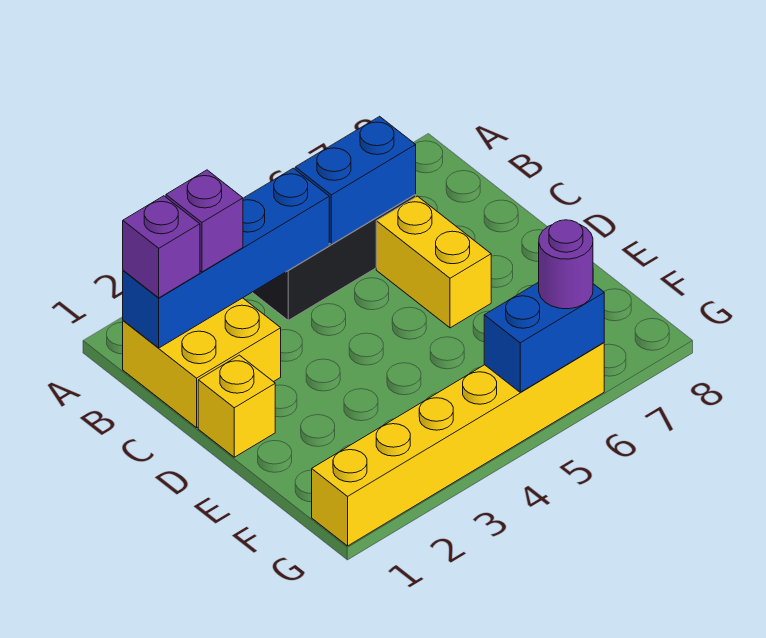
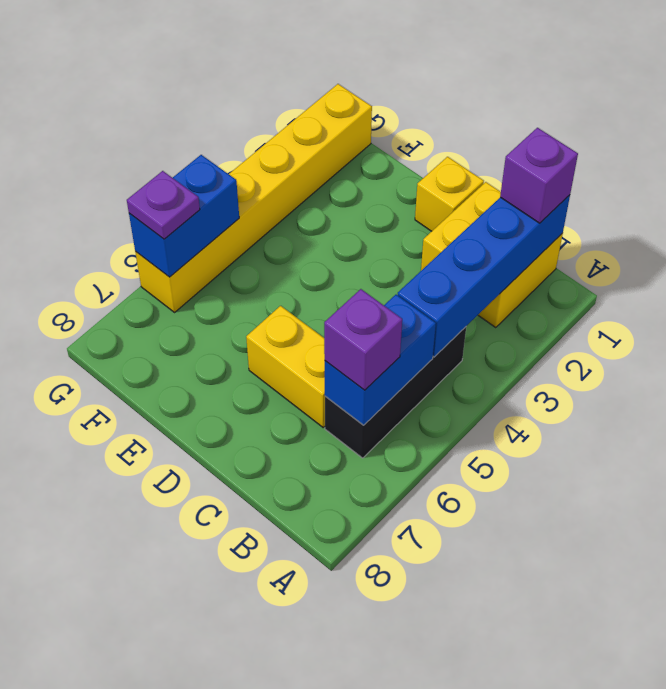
purple 1x1 brick [166,170,243,272] -> purple 1x1 brick moved to [324,289,402,390]
purple 1x1 round brick [539,220,593,309] -> purple 1x1 plate [127,171,200,239]

